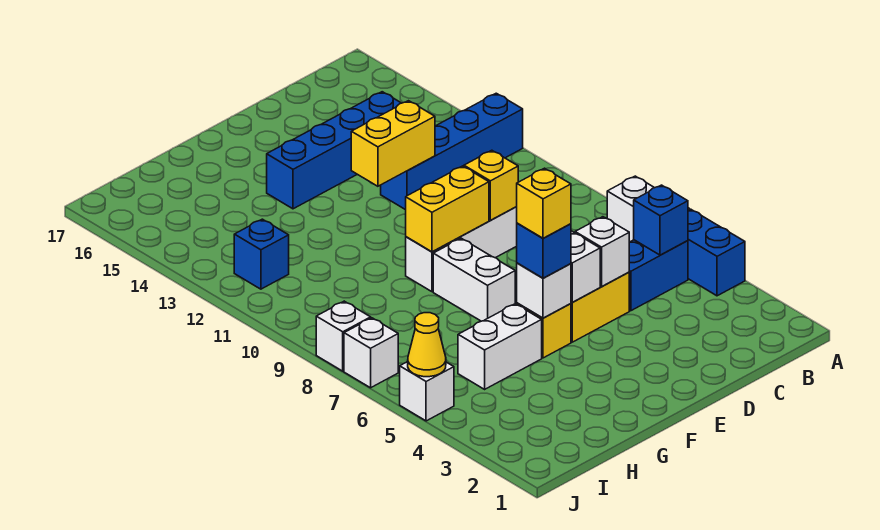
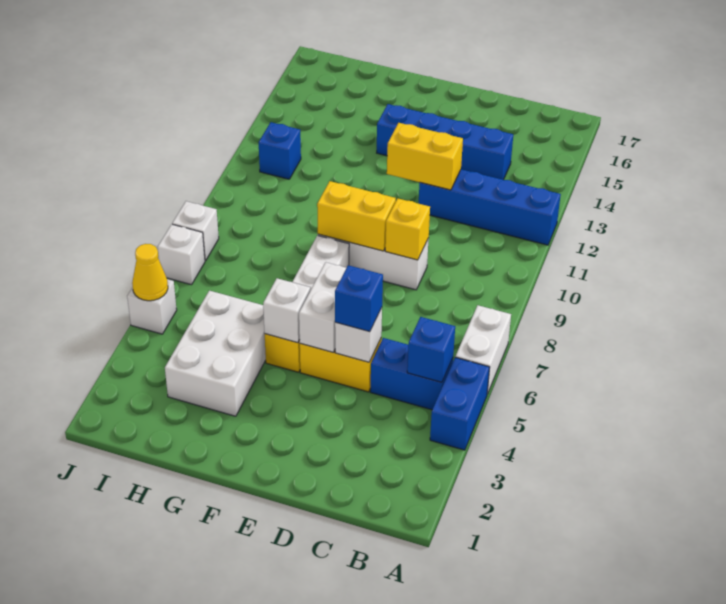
blue 1x1 brick [517,223,571,278] -> blue 1x1 brick moved to [335,265,383,332]
yellow 1x1 brick [517,168,571,238] -> none
white 1x2 brick [458,304,542,389] -> white 2x3 brick [165,291,266,416]

